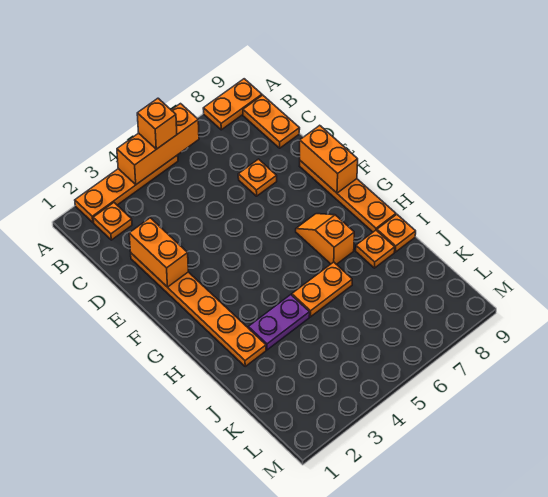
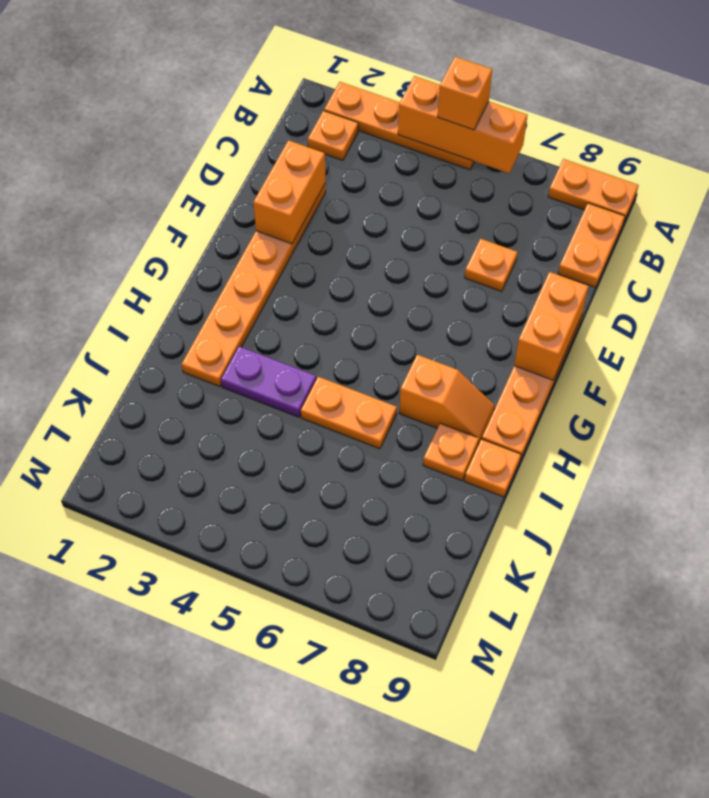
orange 1x2 slope [296,214,354,264] -> orange 1x2 slope turned to [399,355,495,443]

